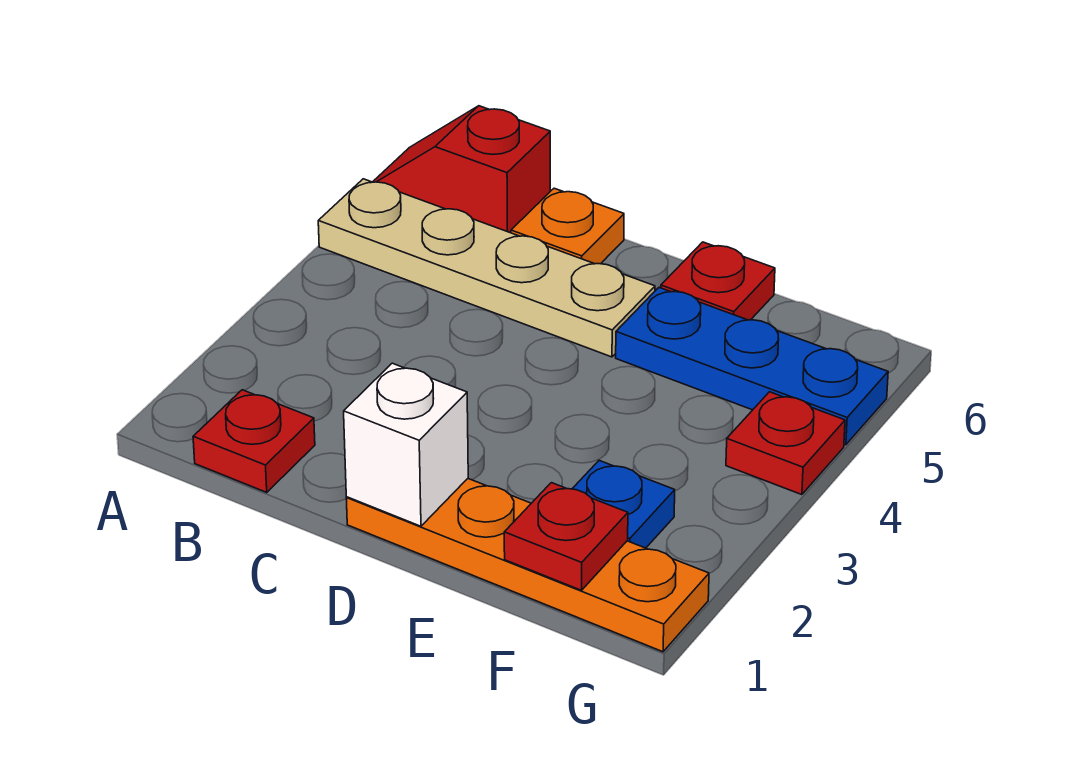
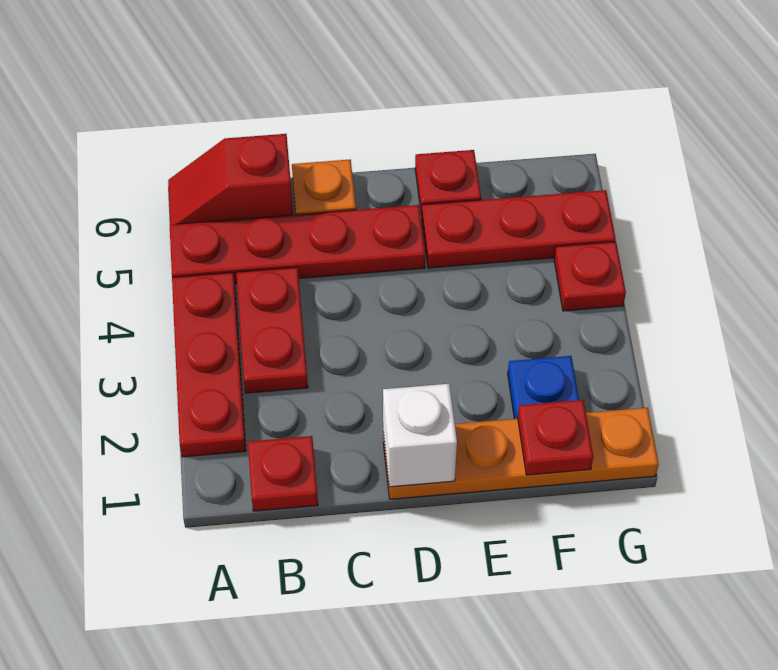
none -> red 1x3 plate [172,273,246,457]
tan 1x4 plate [318,179,655,357] -> red 1x4 plate [170,205,425,284]
none -> red 1x2 plate [237,267,308,393]
blue 1x3 plate [616,288,888,445] -> red 1x3 plate [422,190,616,268]

